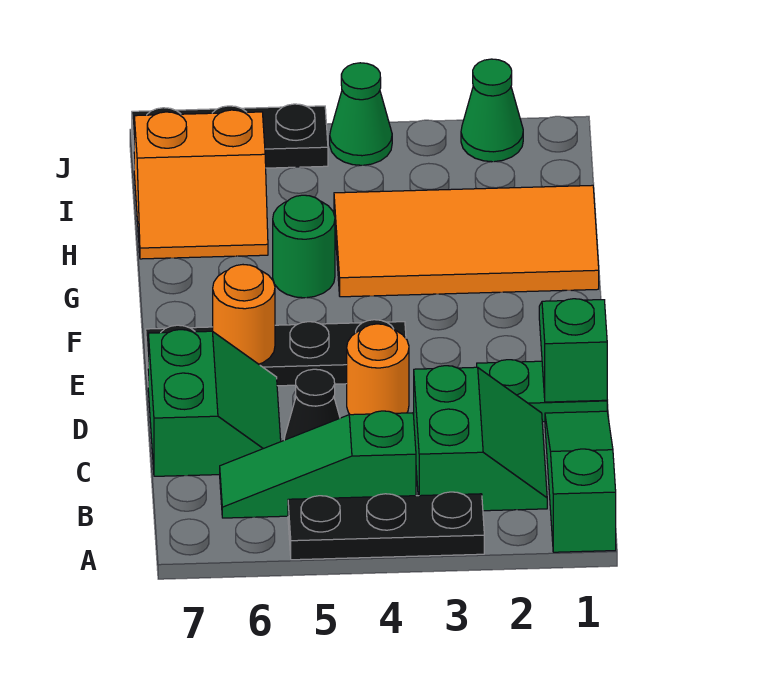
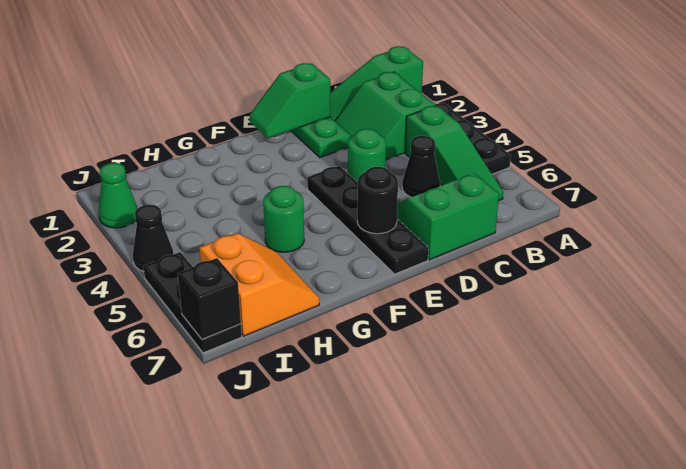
green 2x2 slope [414,366,547,511] -> green 2x2 slope turned to [335,72,436,160]
orange 1x1 round brick [347,324,409,415] -> green 1x1 round brick [348,129,386,182]
orange 1x1 round brick [213,265,275,364] -> black 1x1 round brick [357,167,398,234]
orange 2x4 tile [334,185,599,297] -> none
green 1x1 cone [330,63,392,165] -> black 1x1 cone [133,205,174,271]
none -> black 1x1 brick [178,258,241,339]

